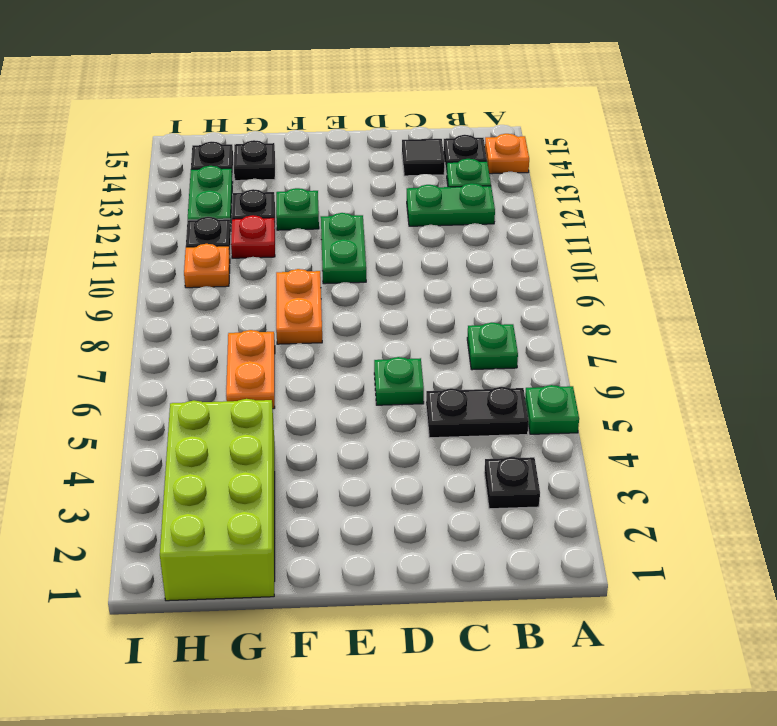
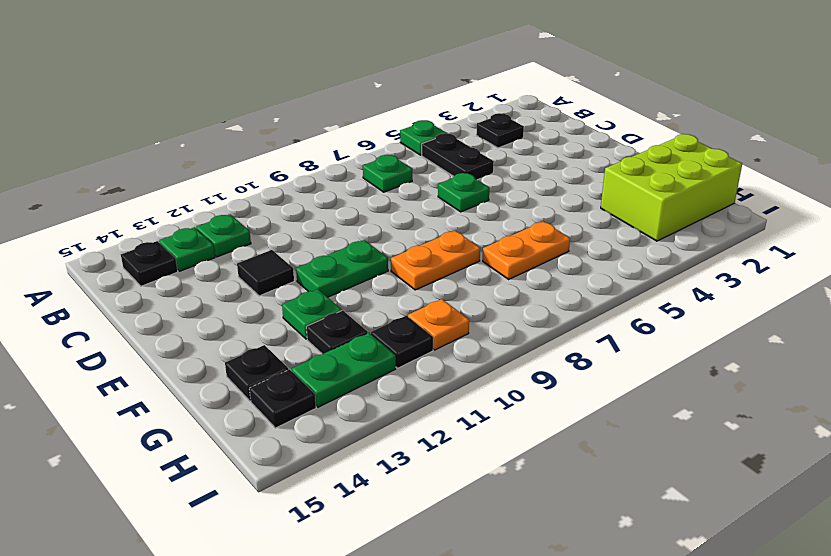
orange 1x1 plate [485,134,529,174] -> none
green 1x2 plate [407,183,495,226] -> green 1x1 plate [196,214,251,257]
black 1x1 tile [402,139,445,176] -> black 1x1 tile moved to [237,250,294,296]
lime 2x4 brick [160,399,275,601] -> lime 2x3 brick [601,134,742,241]
red 1x1 plate [231,215,275,258] -> none

